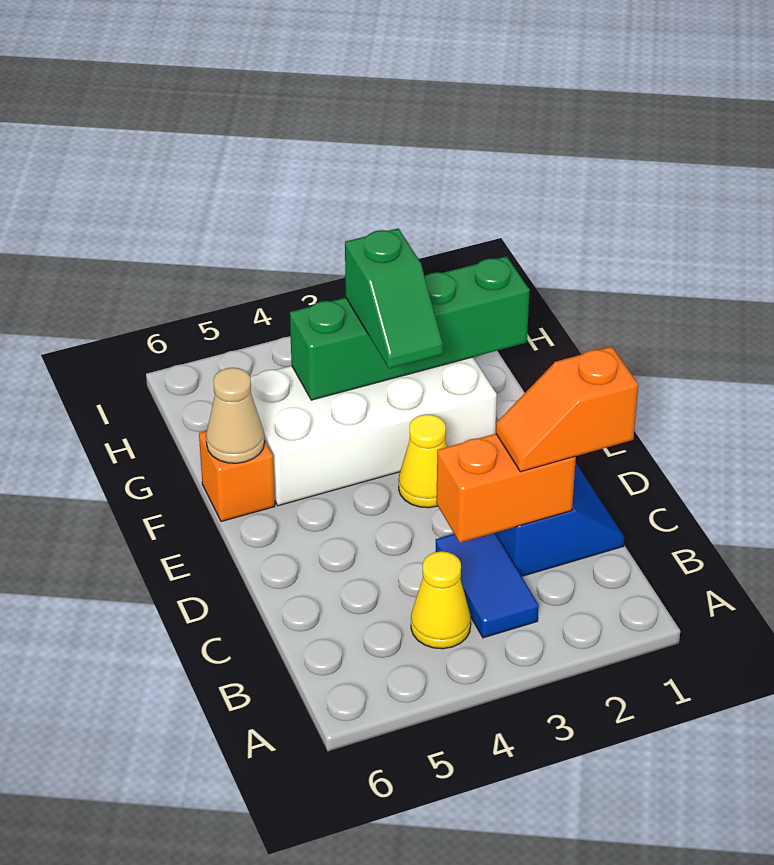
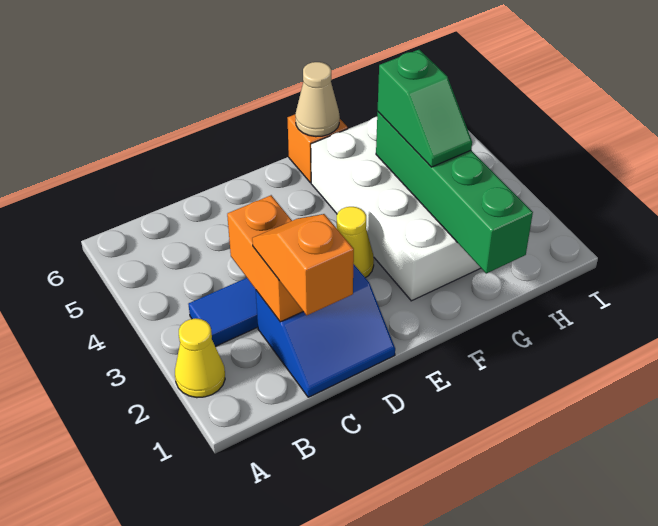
yellow 1x1 cone [411,551,471,649] -> yellow 1x1 cone moved to [175,318,225,398]
green 1x2 slope [345,228,443,369] -> green 1x2 slope turned to [378,49,472,167]

